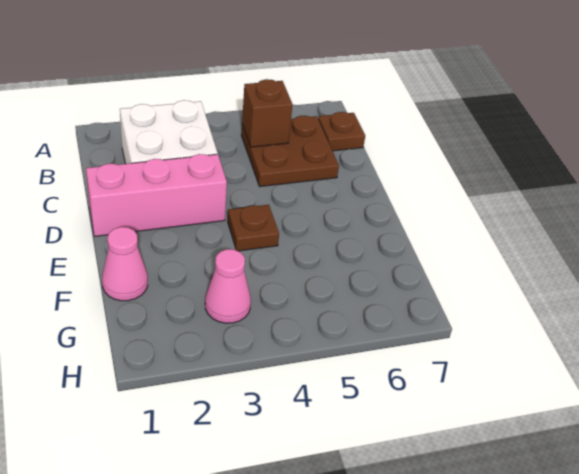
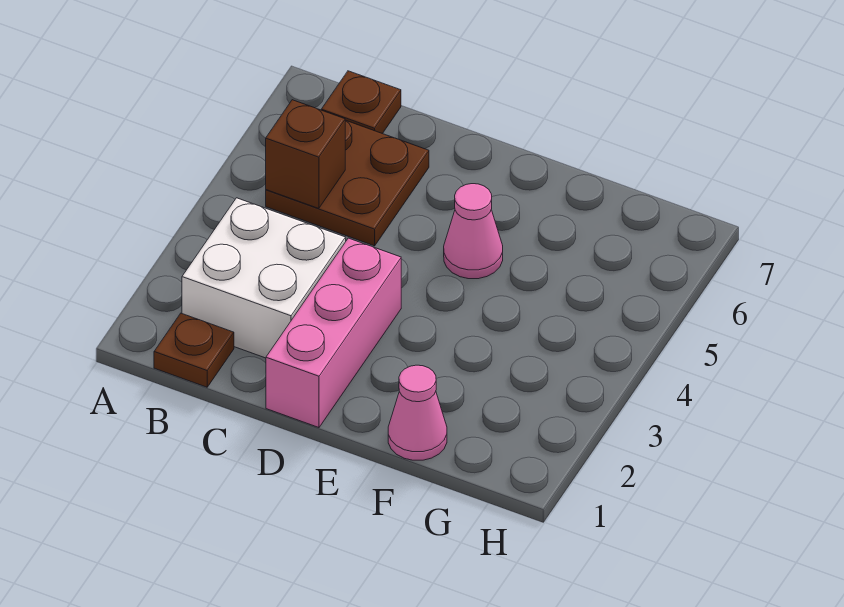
brown 1x1 plate [228,205,279,251] -> brown 1x1 plate moved to [154,313,234,387]
pink 1x1 cone [205,249,251,323] -> pink 1x1 cone moved to [444,184,503,279]

